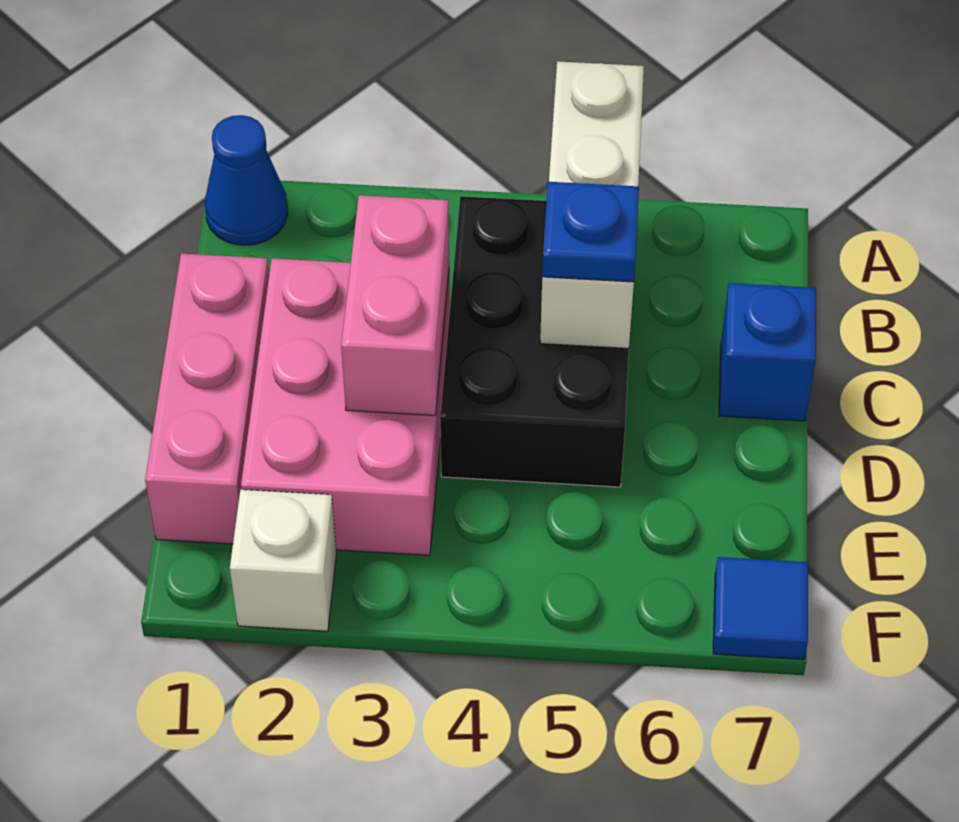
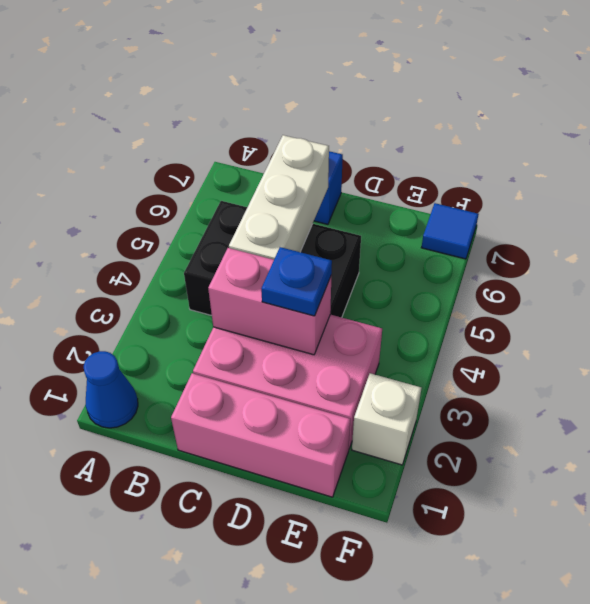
white 1x3 brick [540,61,644,348] -> white 1x3 brick turned to [229,135,329,260]
blue 1x1 plate [542,182,639,282] -> blue 1x1 plate moved to [261,247,332,316]

